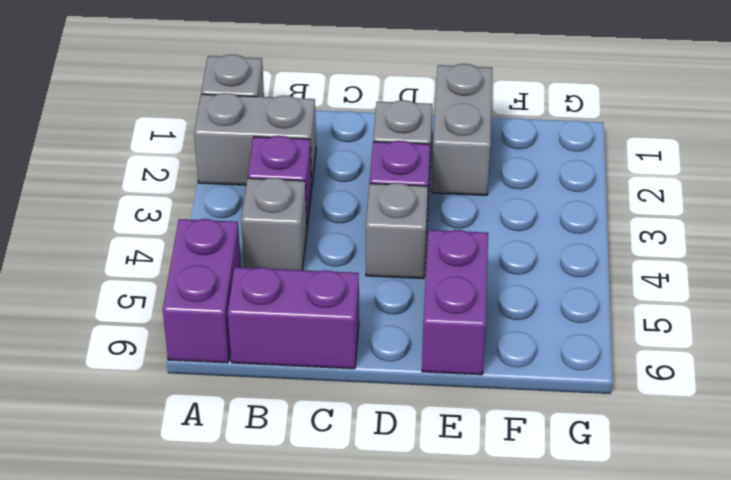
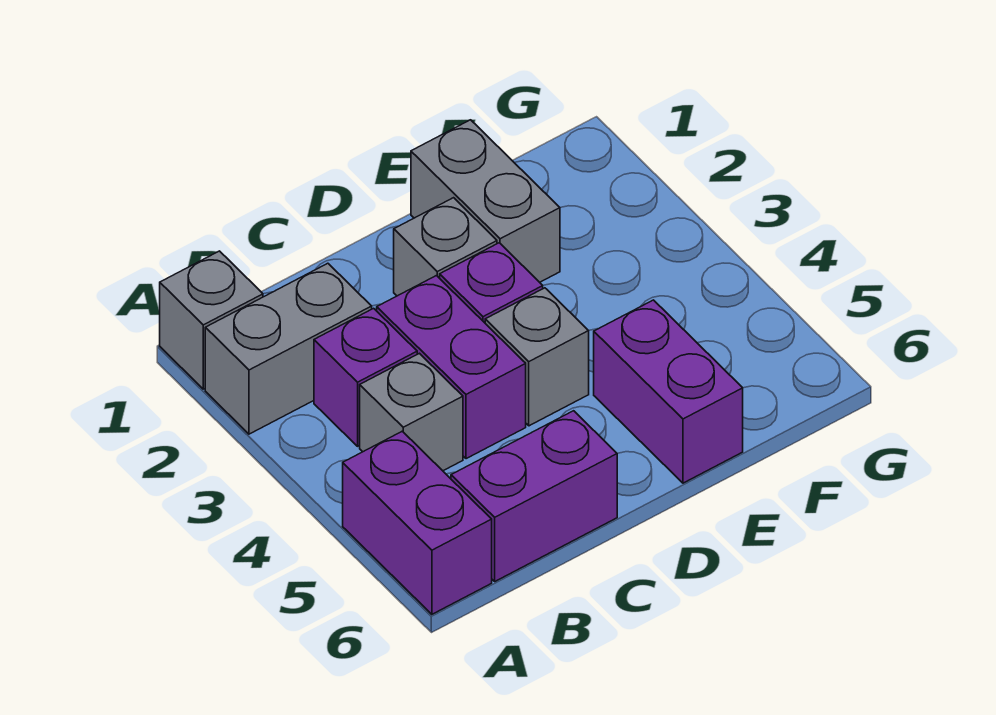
none -> purple 1x2 brick [377,276,526,459]

